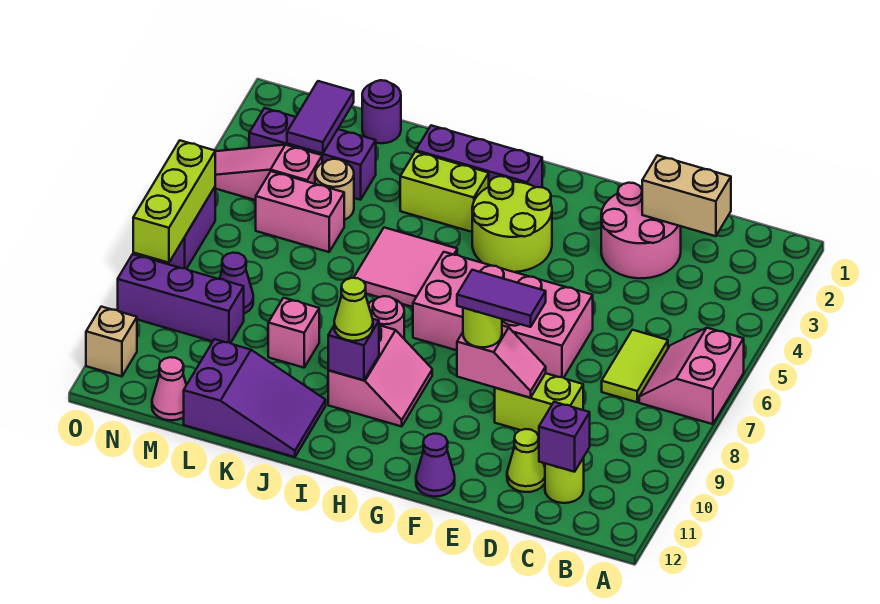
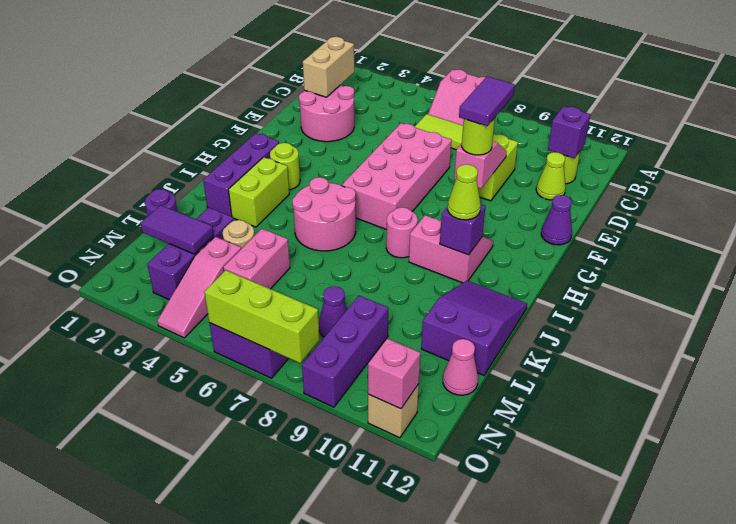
lime 2x2 round brick [472,176,552,272] -> lime 1x1 round brick [270,143,300,190]
pink 2x2 tile [354,228,457,307] -> pink 2x2 round brick [292,177,356,251]
pink 1x1 brick [268,298,319,368] -> pink 1x1 brick moved to [368,338,420,409]

